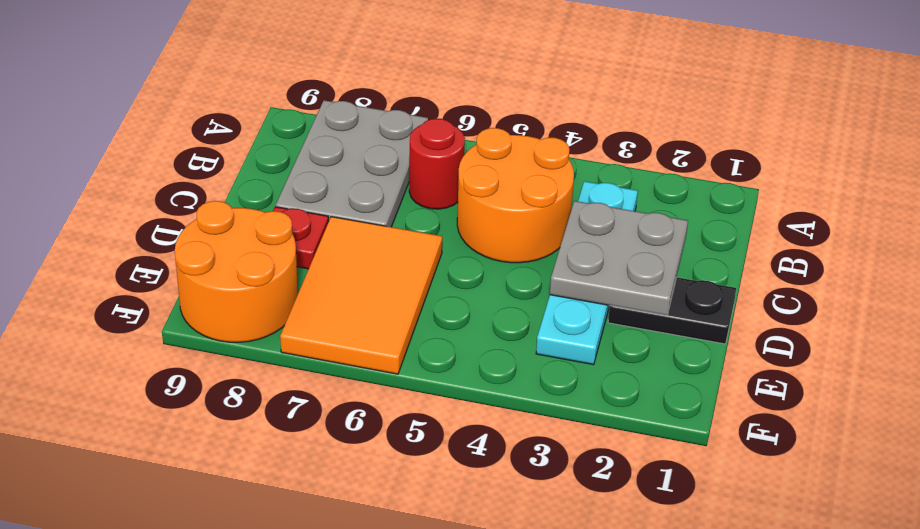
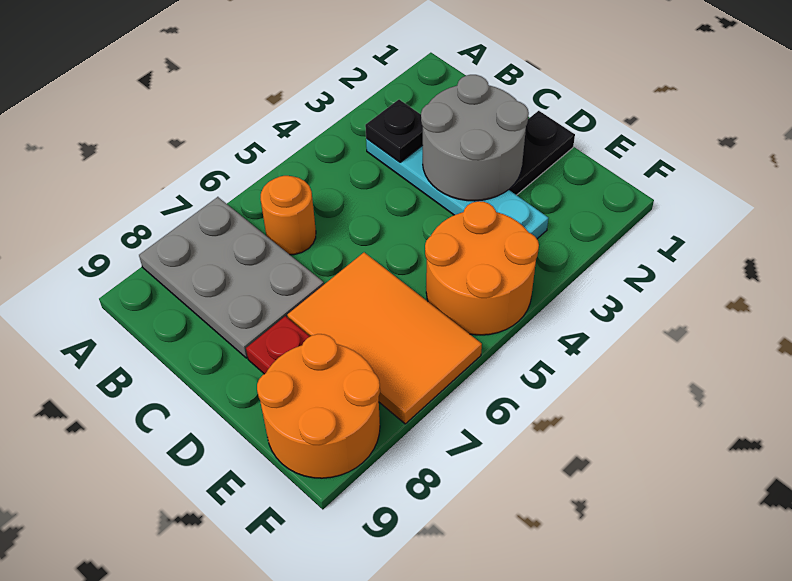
none -> black 1x1 plate [365,100,423,162]
orange 2x2 round brick [457,128,574,263] -> orange 2x2 round brick moved to [425,201,539,335]
red 1x1 round brick [409,119,465,209] -> orange 1x1 round brick [261,176,316,255]
grey 2x2 plate [550,201,688,316] -> grey 2x2 round brick [421,75,529,201]

